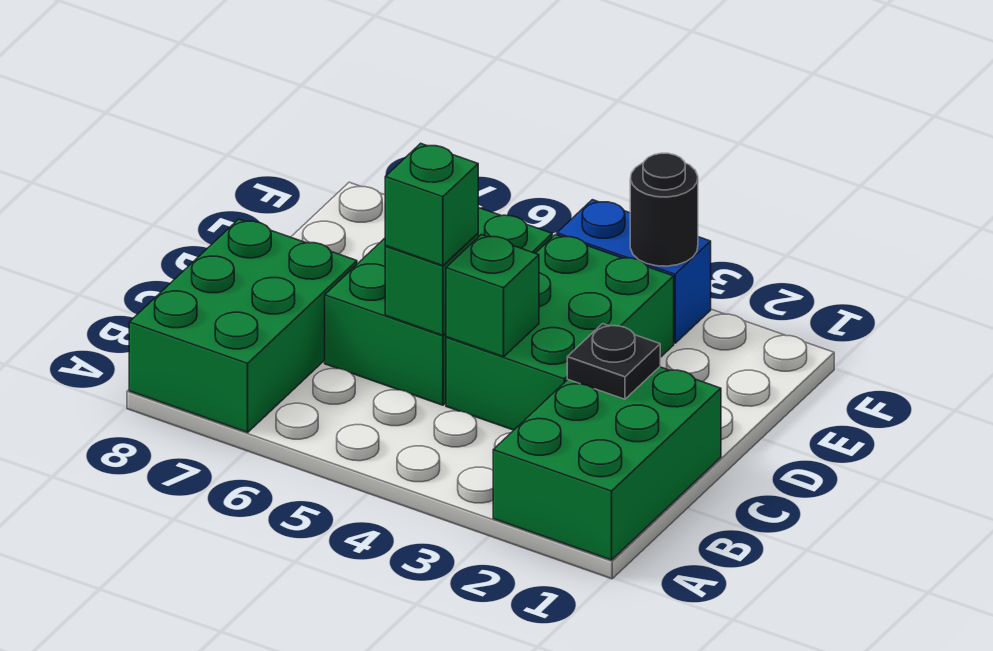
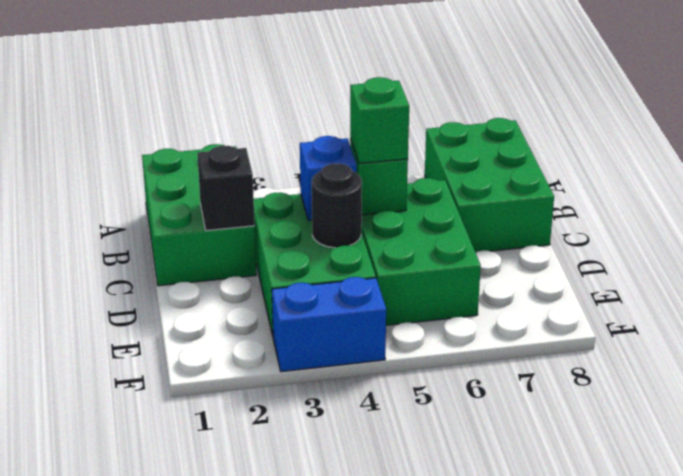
black 1x1 plate [567,324,660,399] -> black 1x1 brick [197,146,255,231]
green 1x1 brick [446,235,539,357] -> blue 1x1 brick [300,136,357,220]
black 1x1 round brick [630,153,698,266] -> black 1x1 round brick moved to [312,164,362,248]

